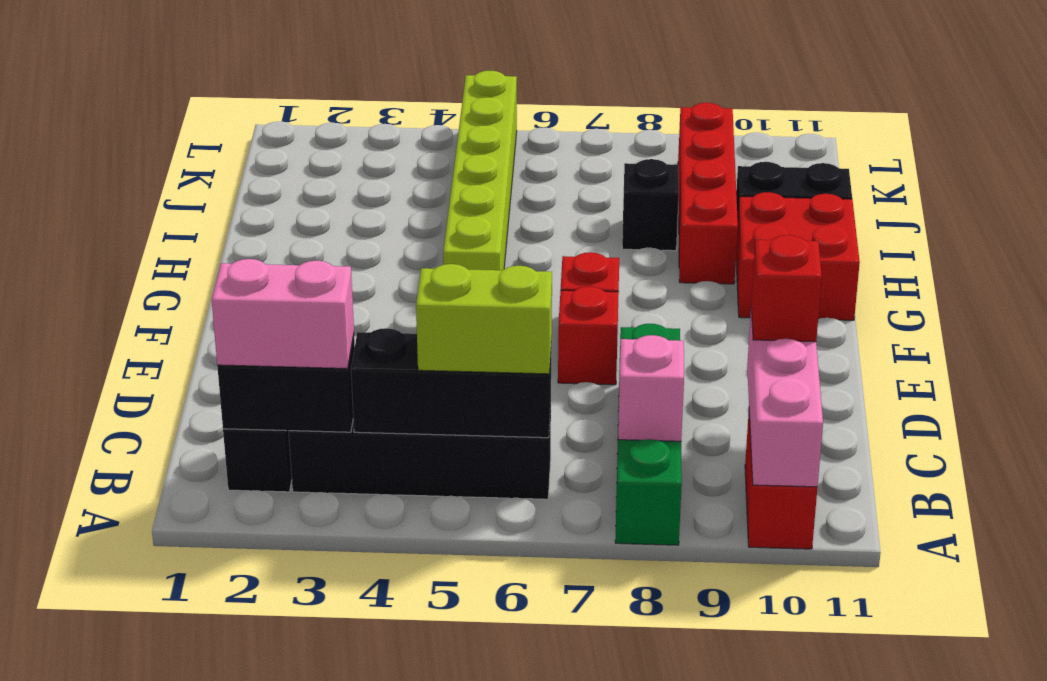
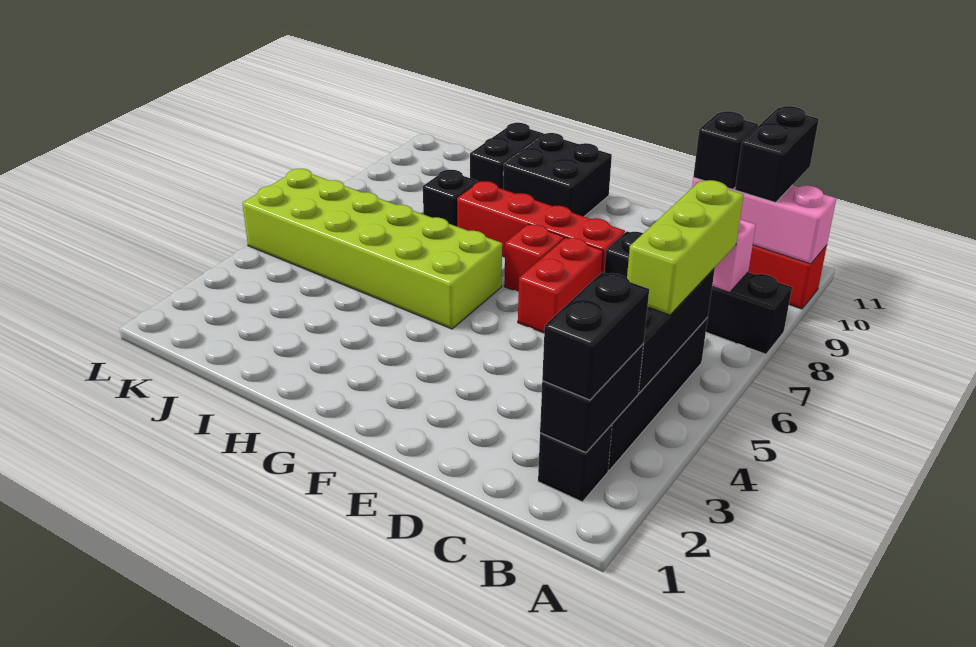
green 1x4 brick [615,324,682,545] -> black 1x4 brick [604,231,792,354]
pink 1x2 brick [212,259,354,368] -> black 1x2 brick [542,272,649,400]
lime 1x2 brick [416,264,552,374] -> lime 1x3 brick [627,180,744,315]
none -> black 1x2 brick [735,106,819,203]
red 1x1 brick [751,235,822,342] -> black 1x1 brick [693,111,758,189]
red 1x1 brick [558,286,619,385] -> red 1x2 brick [518,238,603,333]
lime 1x6 brick [443,71,517,270] -> lime 2x6 brick [242,169,502,329]
red 2x2 brick [736,192,860,320] -> black 2x2 brick [503,133,612,217]
red 1x4 brick [678,103,738,284] -> red 1x4 brick moved to [457,181,625,273]

